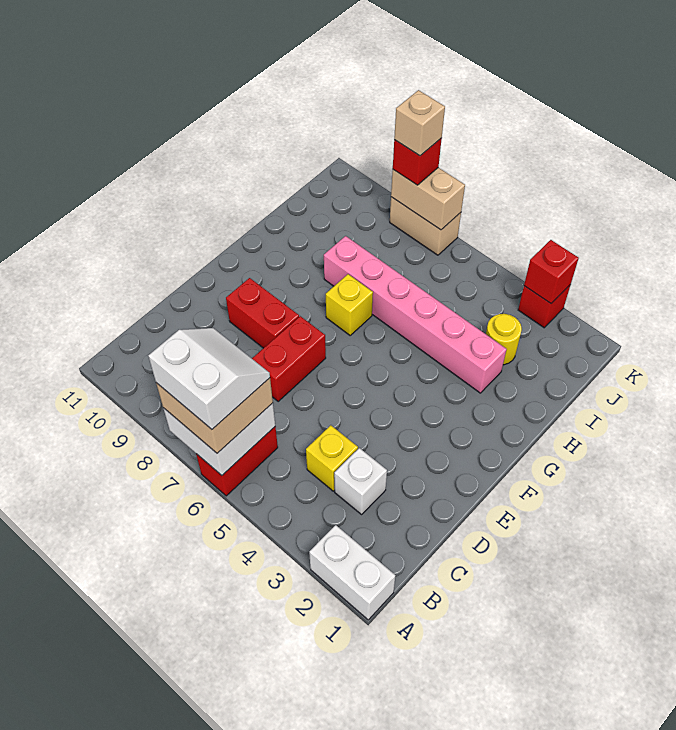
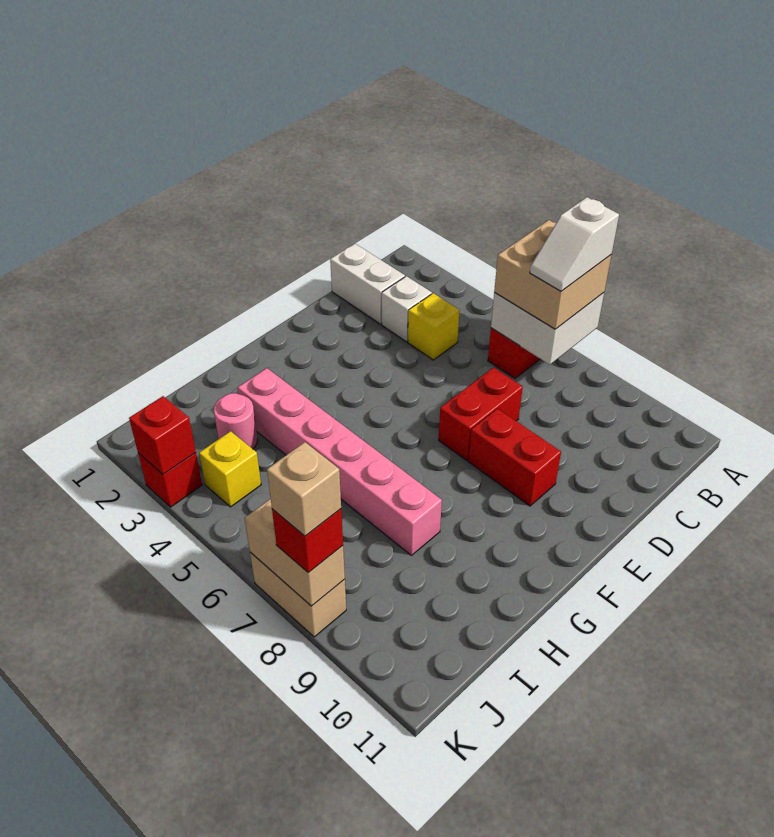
white 1x2 brick [309,525,395,620] -> white 1x2 brick moved to [330,244,405,324]
white 2x2 slope [148,328,270,429] -> white 1x2 slope [530,197,619,291]
yellow 1x1 brick [326,274,373,335] -> yellow 1x1 brick moved to [199,431,261,507]
yellow 1x1 round brick [486,314,522,365] -> pink 1x1 round brick [214,393,257,449]

